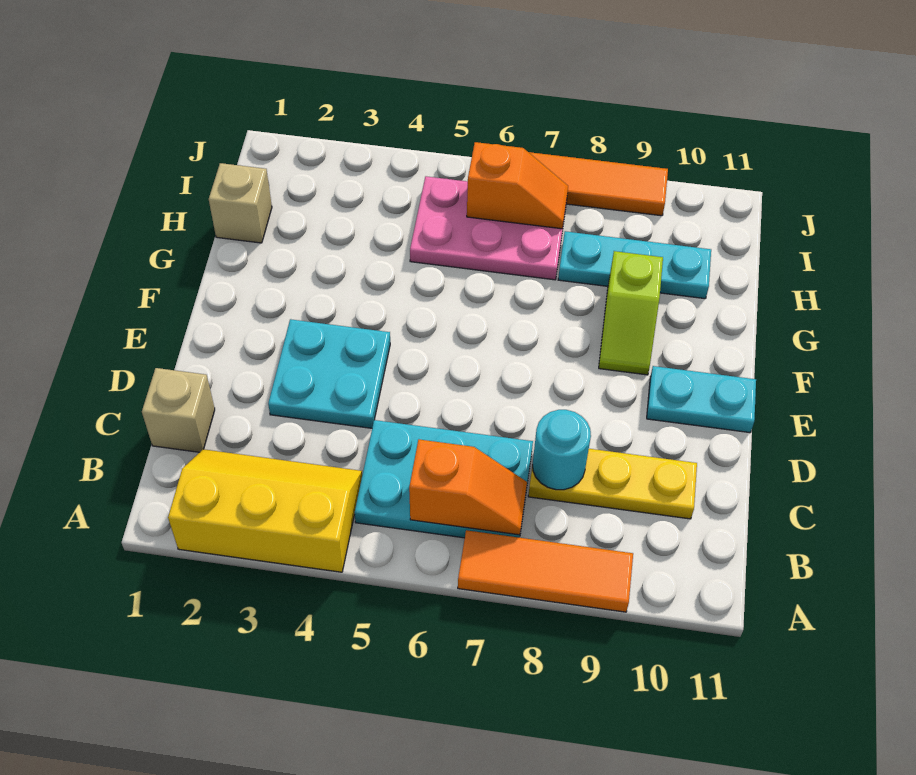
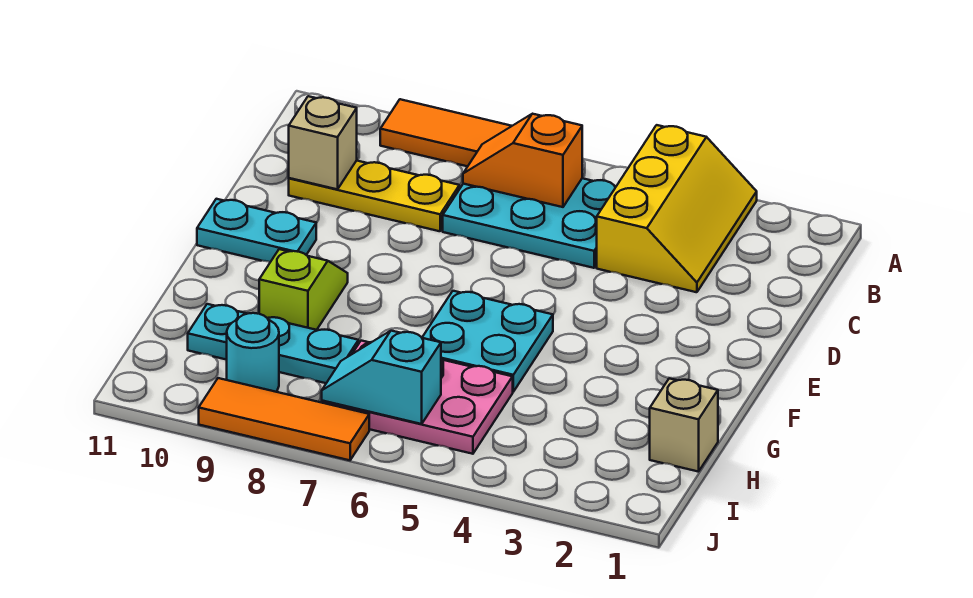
yellow 2x3 slope [168,449,362,572] -> yellow 2x3 slope turned to [597,125,757,292]
tan 1x1 brick [142,368,215,452] -> tan 1x1 brick moved to [289,96,357,189]
cyan 1x1 round brick [533,410,591,490] -> cyan 1x1 round brick moved to [227,313,279,392]
cyan 2x2 plate [268,319,390,428] -> cyan 2x2 plate moved to [422,291,553,392]
orange 1x2 slope [467,142,568,229] -> cyan 1x2 slope [322,331,441,424]

